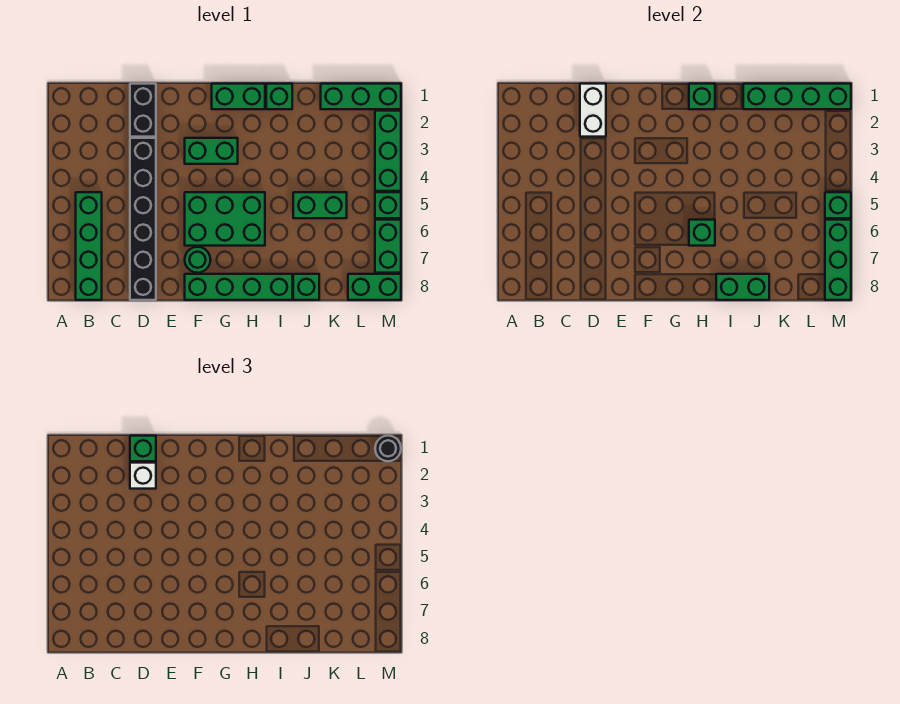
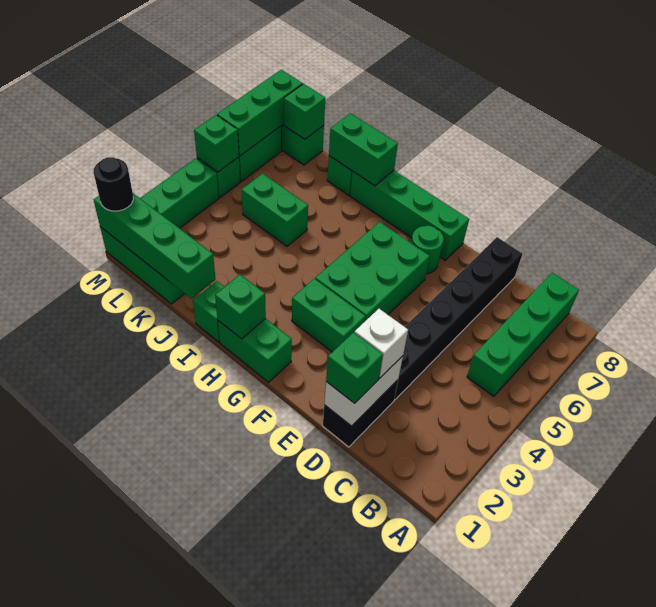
green 2x3 brick [185,192,265,246] -> green 2x3 brick turned to [315,222,430,321]
green 1x1 brick [689,220,715,246] -> green 1x1 brick moved to [284,84,325,139]

